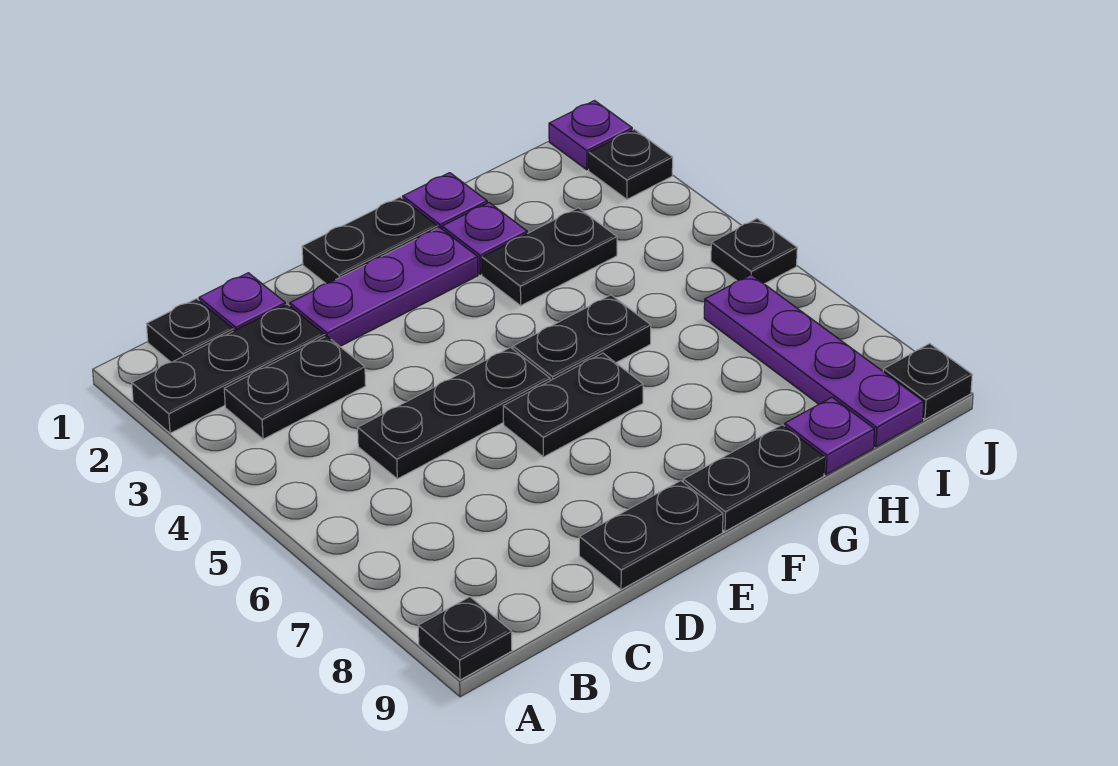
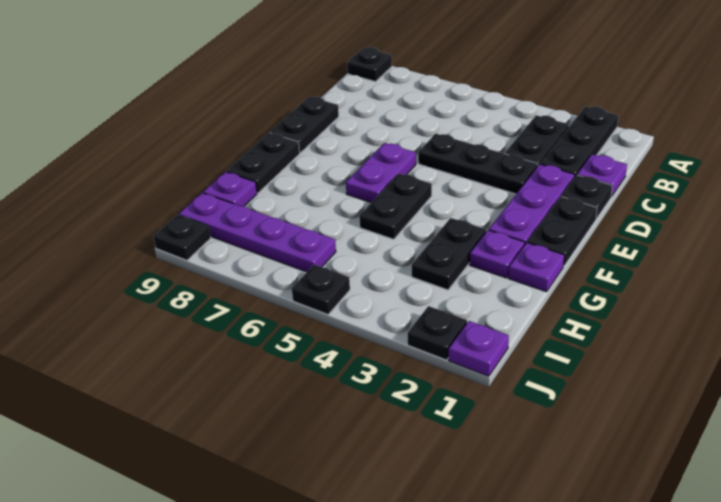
black 1x1 plate [147,299,233,362] -> black 1x1 plate moved to [561,175,612,219]
black 1x3 plate [358,347,550,479] -> black 1x3 plate turned to [418,134,538,194]
black 1x2 plate [503,353,643,457] -> purple 1x2 plate [346,143,416,203]

